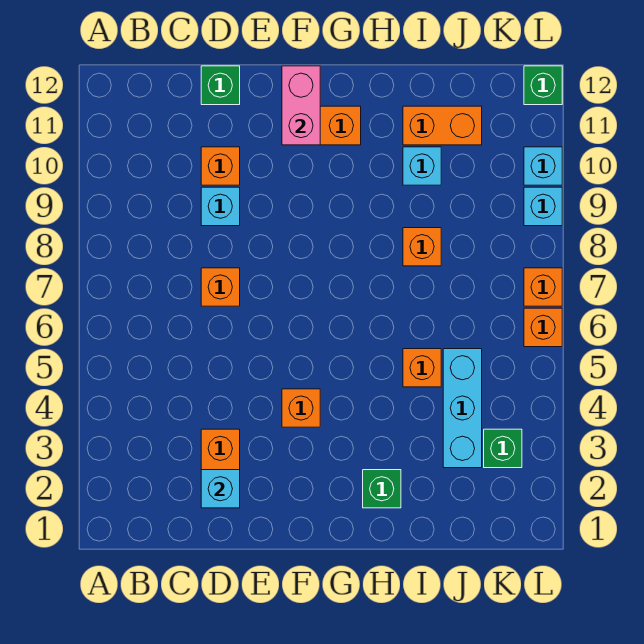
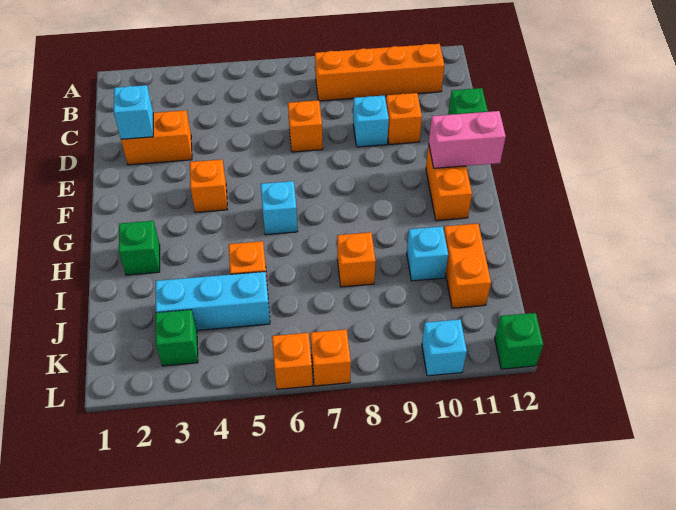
none -> orange 1x4 brick [315,44,444,101]
cyan 1x1 brick [524,187,562,226] -> cyan 1x1 brick moved to [261,181,298,235]

